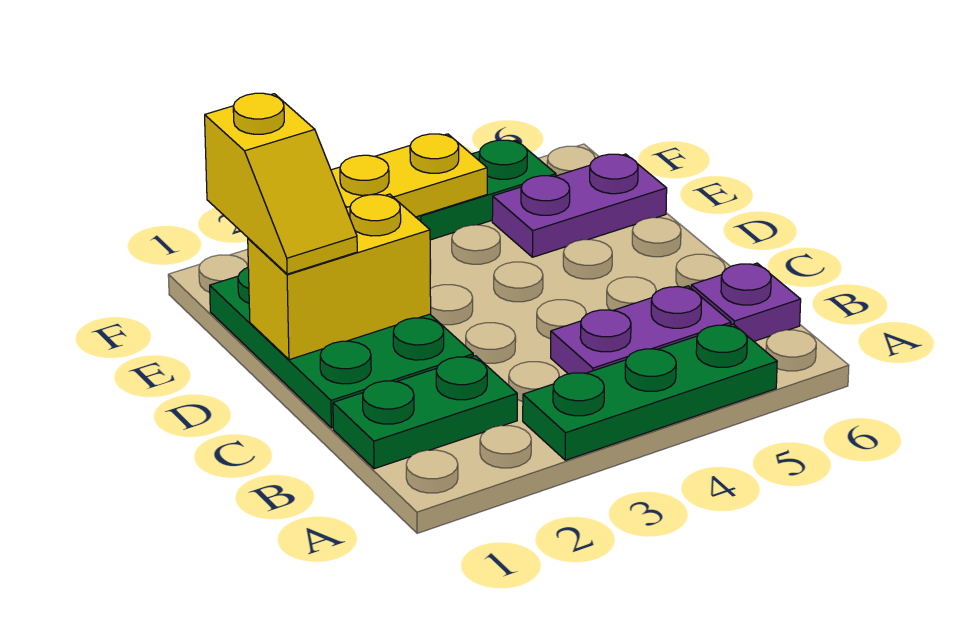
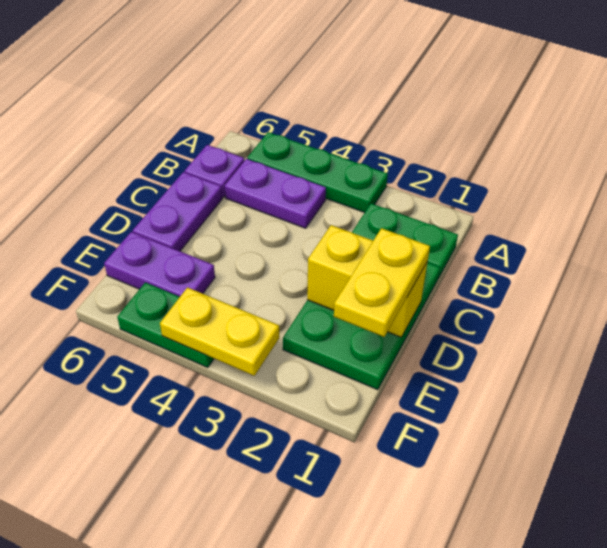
none -> purple 1x2 plate [133,172,222,251]
yellow 1x2 slope [205,93,357,274] -> yellow 1x2 plate [334,228,430,337]

